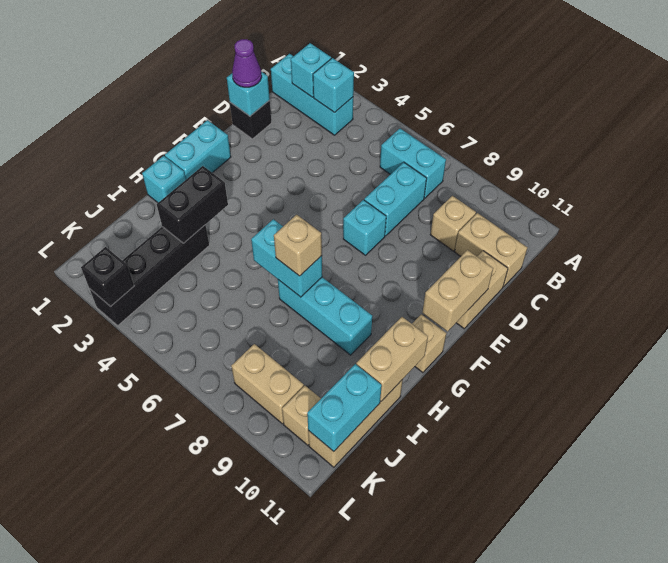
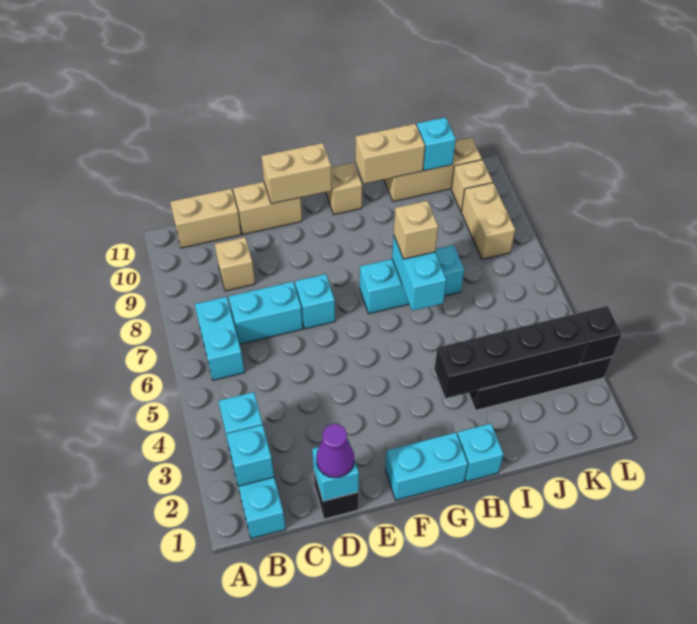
tan 1x2 brick [455,213,528,287] -> tan 1x2 brick turned to [170,189,241,248]
black 1x2 brick [157,166,228,243] -> black 1x4 brick [434,314,588,398]
cyan 1x3 brick [278,277,372,355] -> cyan 1x3 brick turned to [360,245,464,314]
cyan 1x2 brick [307,364,382,451] -> cyan 1x1 brick [417,117,456,171]

